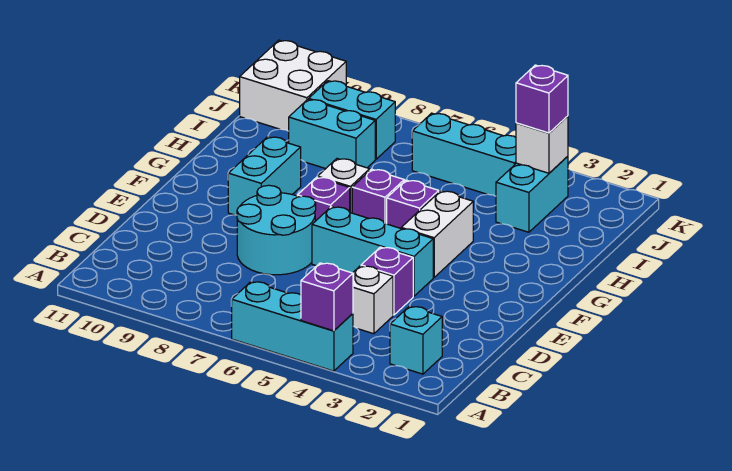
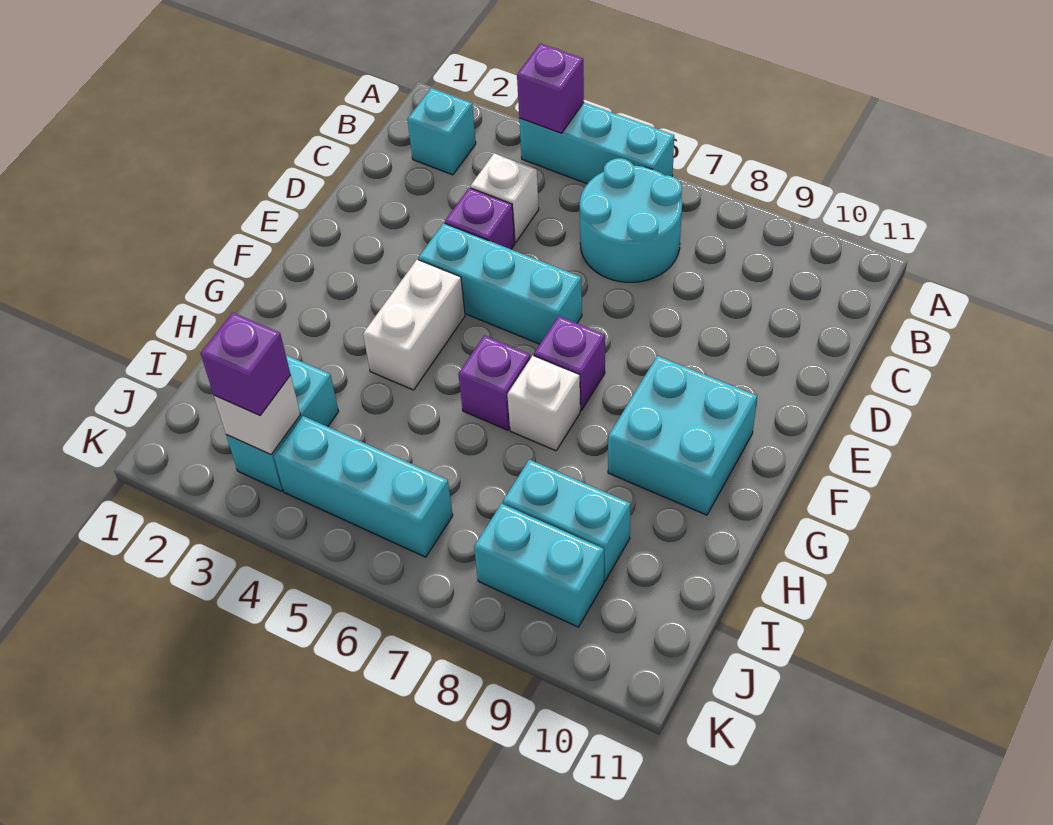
cyan 2x2 round brick [237,185,316,275] -> cyan 2x2 round brick moved to [580,158,682,282]
cyan 1x2 brick [228,137,301,215] -> cyan 2x2 brick [608,356,757,515]
purple 1x1 brick [387,180,439,228] -> none
white 2x2 brick [240,40,346,131] -> none

